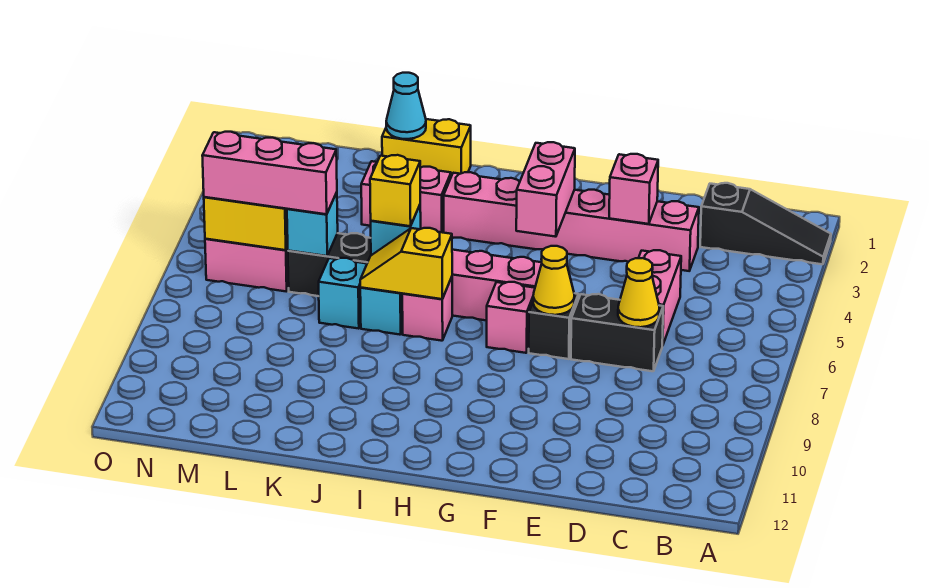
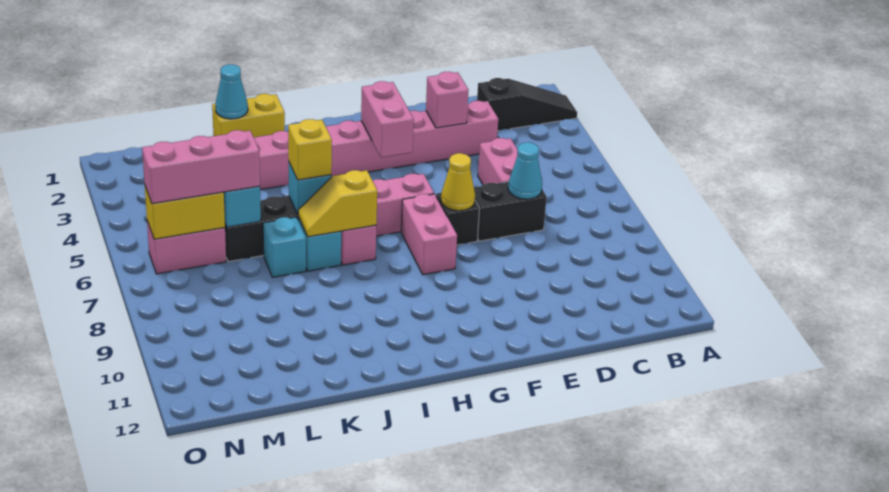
yellow 1x1 cone [618,258,659,327] -> cyan 1x1 cone [508,142,542,199]
pink 1x1 brick [487,282,535,353] -> pink 1x2 brick [401,194,457,275]

